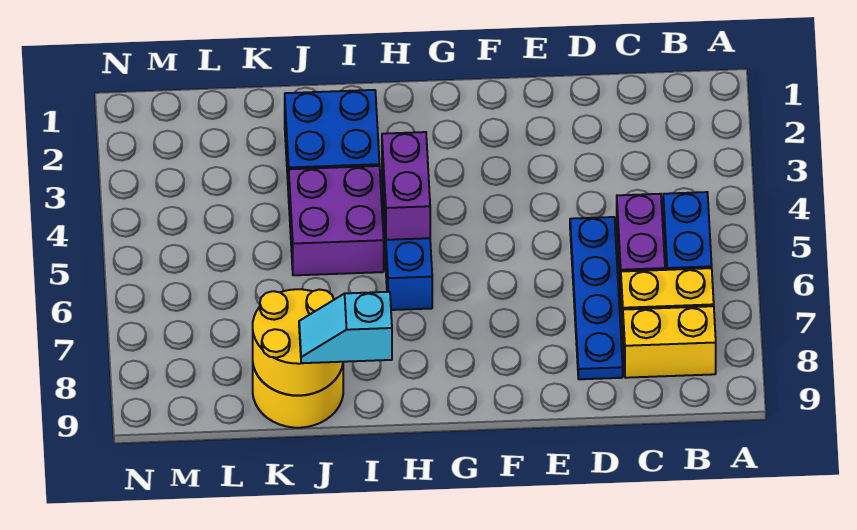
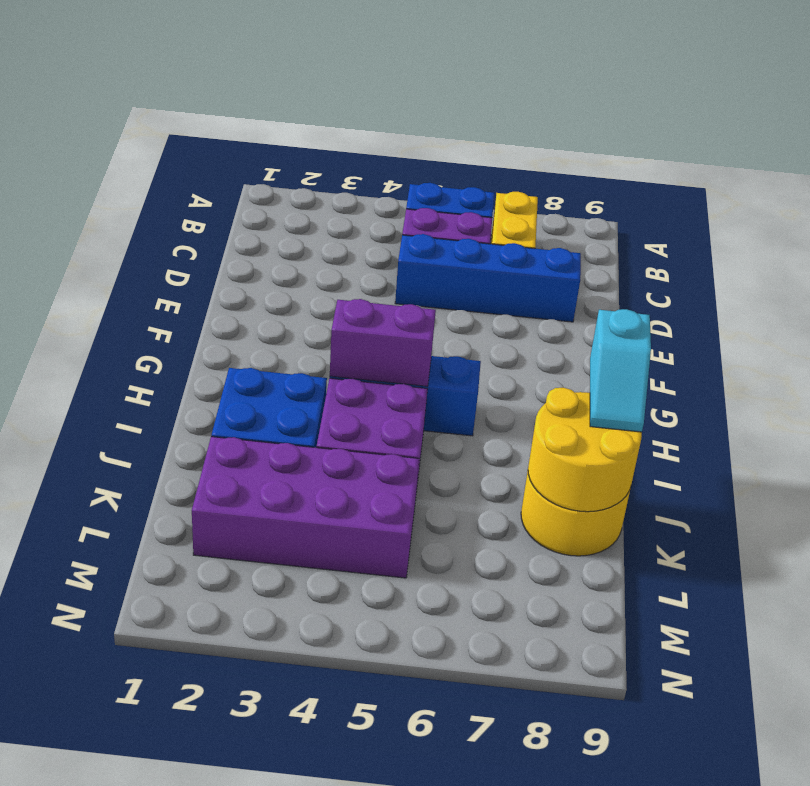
yellow 1x2 brick [623,306,716,378] -> none
blue 1x4 plate [570,217,623,379] -> blue 1x4 brick [395,234,581,322]
none -> purple 2x4 brick [192,437,419,578]

